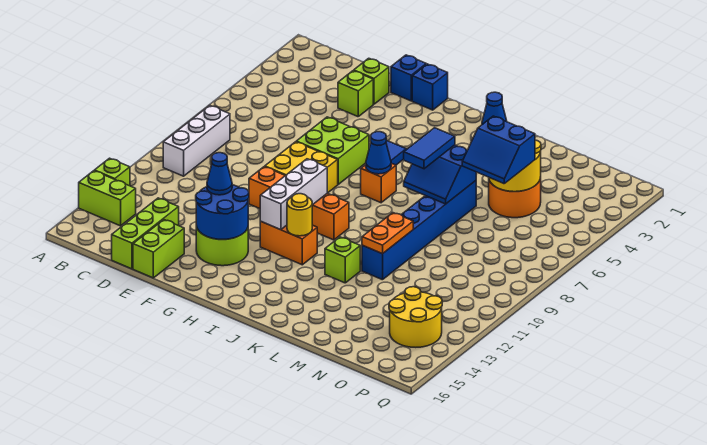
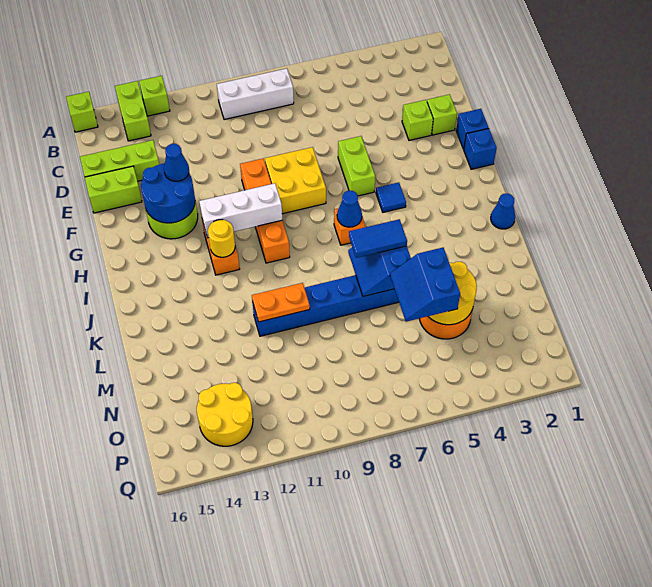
lime 2x2 brick [296,117,369,184] -> lime 1x2 brick [338,136,375,196]
lime 1x1 brick [325,237,360,283] -> lime 1x1 brick moved to [66,92,98,132]

